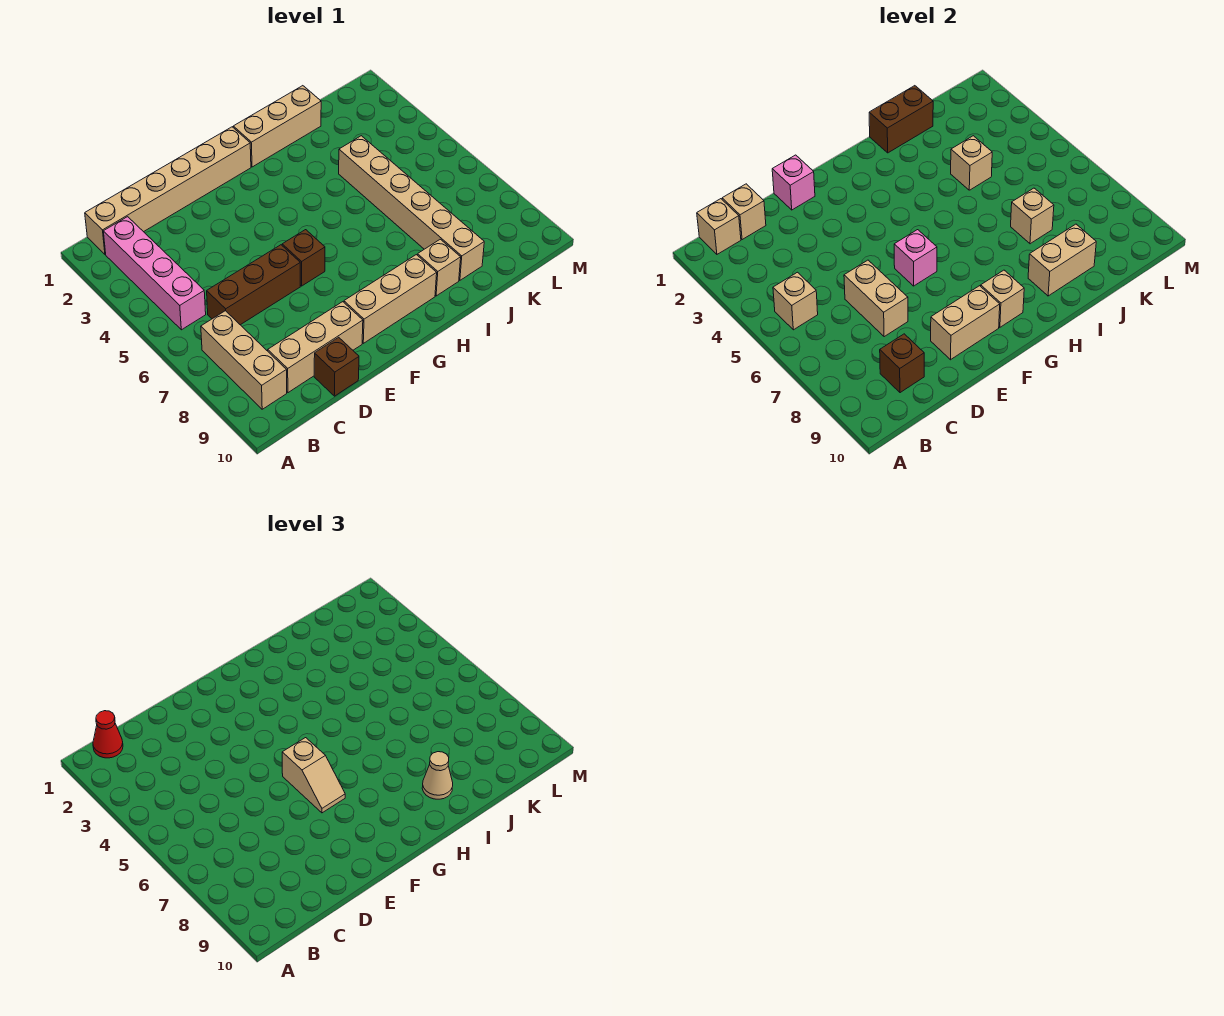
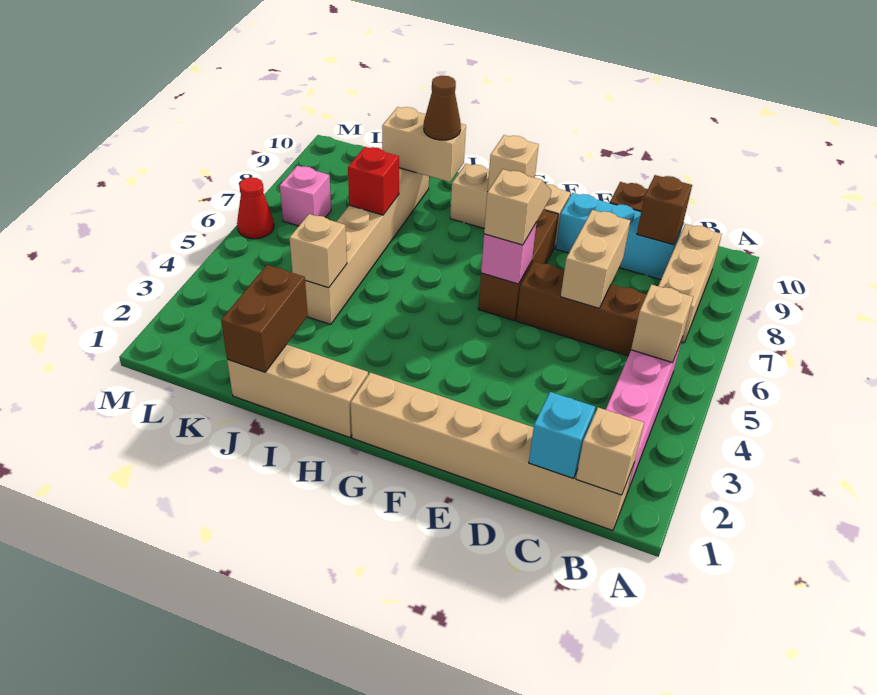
red 1x1 cone [93,711,123,758] -> red 1x1 cone moved to [237,177,274,239]
tan 1x1 brick [722,184,766,240] -> cyan 1x1 brick [529,392,595,478]
tan 1x3 brick [268,302,363,393] -> cyan 1x3 brick [556,193,683,280]
pink 1x1 brick [772,155,815,210] -> pink 1x1 brick moved to [280,166,331,226]
tan 1x2 brick [931,286,1000,360] -> none
brown 1x1 brick [282,230,325,286] -> brown 1x3 brick [478,209,558,321]
brown 1x2 brick [869,86,933,153] -> brown 1x2 brick turned to [221,265,308,372]
tan 1x1 brick [417,239,461,296] -> none
tan 1x1 cone [422,752,453,799] -> brown 1x1 cone [424,76,461,140]
tan 1x1 brick [1011,188,1054,244] -> red 1x1 brick [348,147,399,215]

